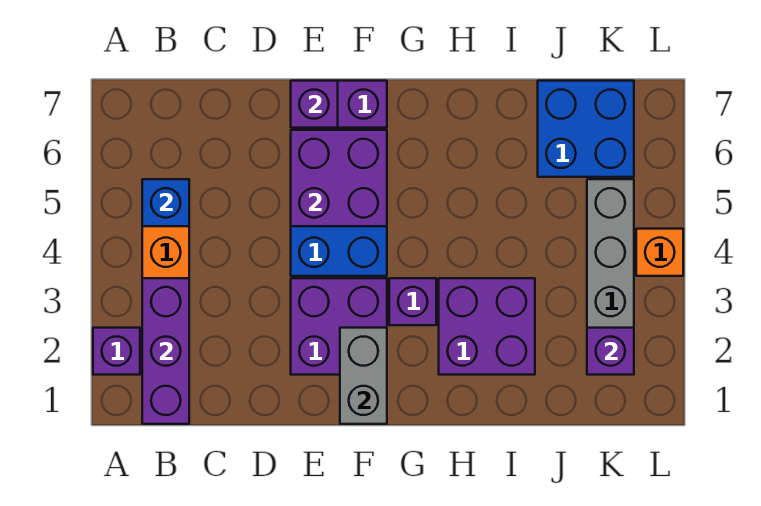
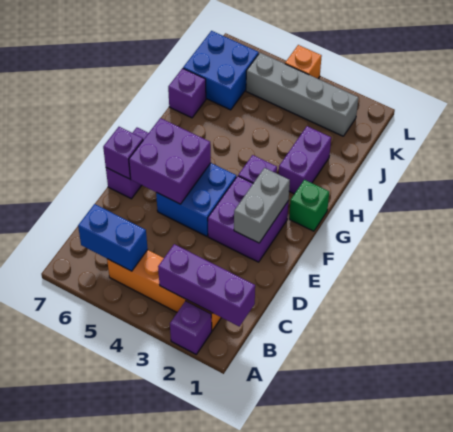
blue 1x1 brick [142,179,189,226] -> blue 1x2 brick [78,204,148,271]
grey 1x2 brick [340,328,387,424] -> grey 1x2 brick turned to [234,168,290,243]
none -> green 1x1 brick [289,180,329,231]
purple 2x2 brick [439,278,535,375] -> purple 1x2 brick [279,126,331,194]
purple 1x1 brick [587,328,634,375] -> purple 1x1 brick moved to [168,68,206,118]

